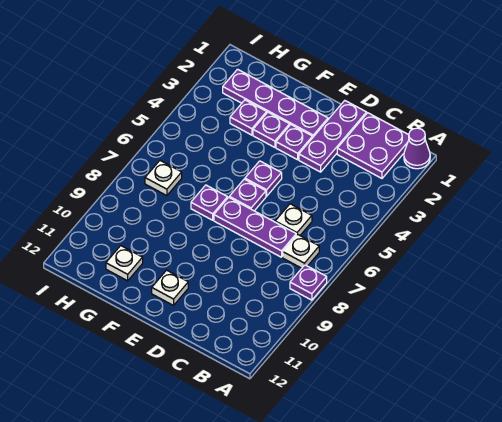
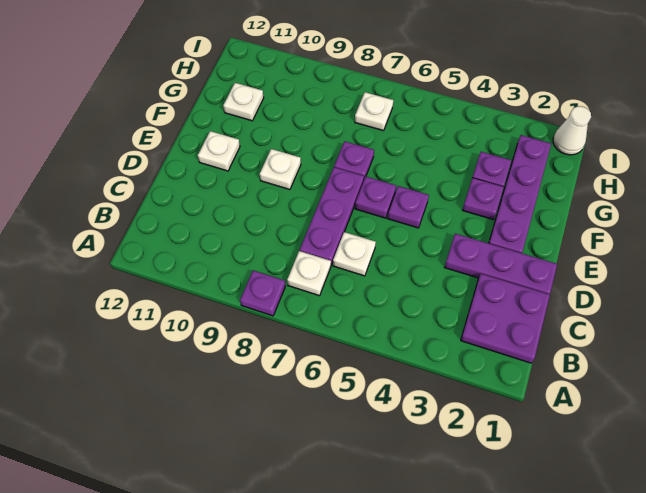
purple 1x1 cone [404,128,430,169] -> none
purple 1x1 plate [276,125,313,160] -> none
none -> white 1x1 plate [260,149,301,190]
none -> white 1x1 cone [553,106,591,155]

